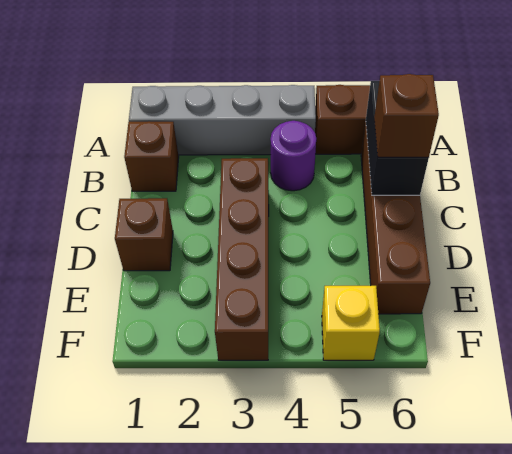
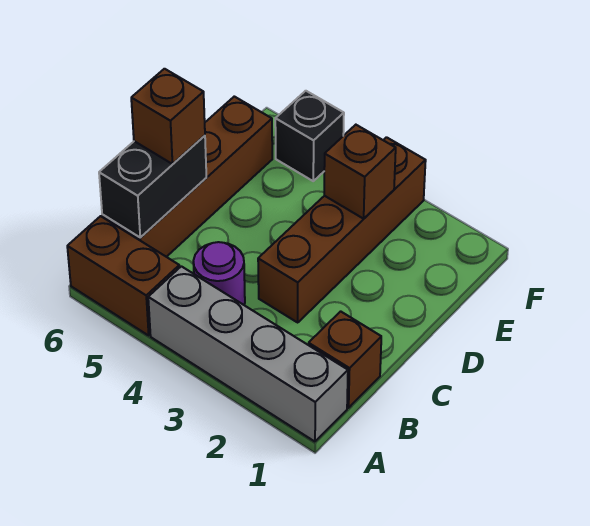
brown 1x1 brick [115,198,173,271] -> brown 1x1 brick moved to [324,125,396,219]
yellow 1x1 brick [322,286,380,360] -> black 1x1 brick [275,91,344,181]

